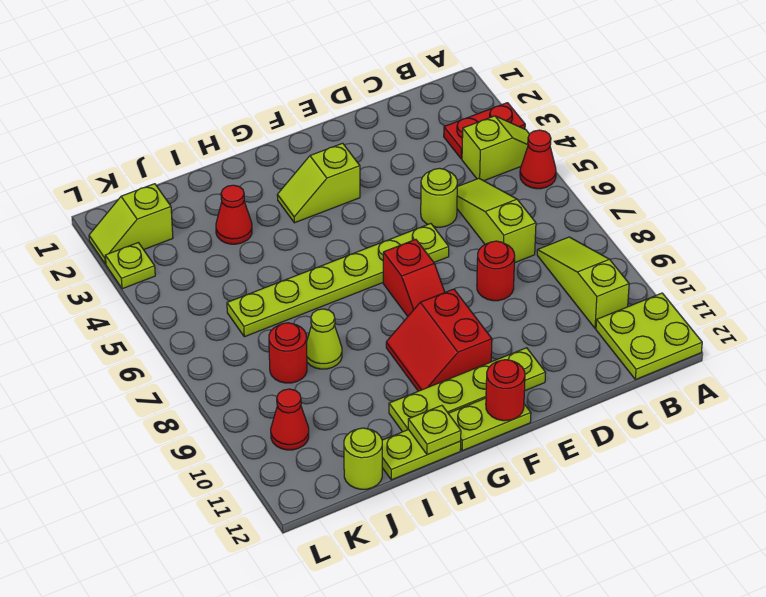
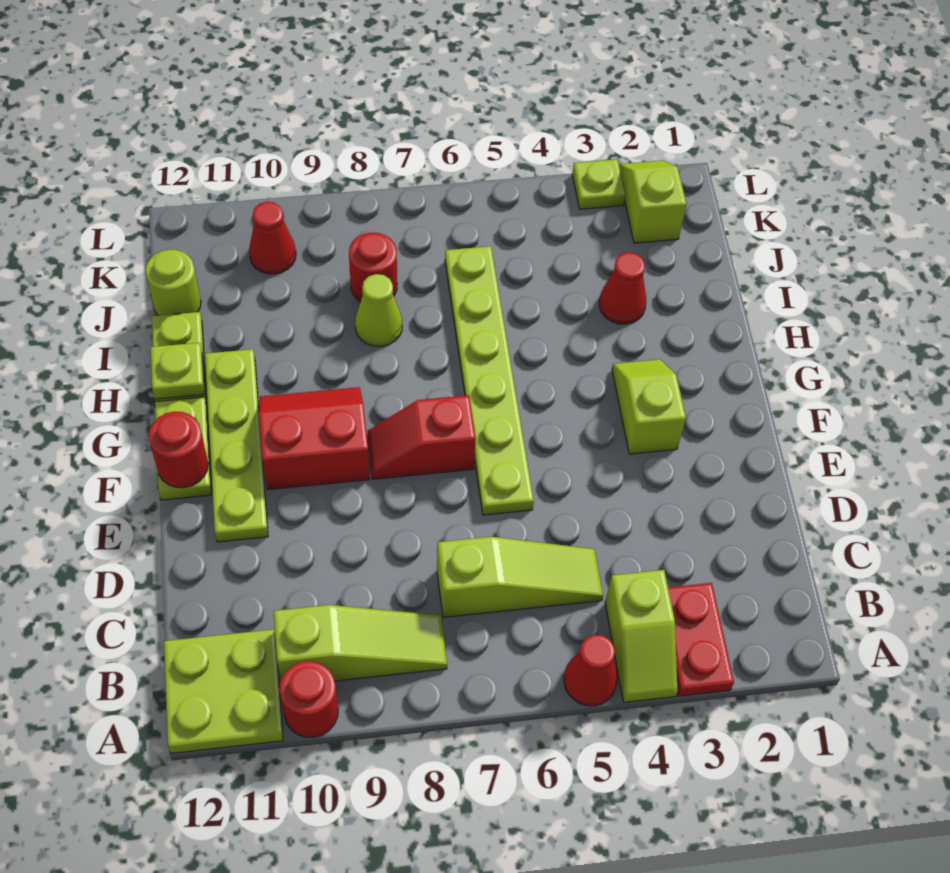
lime 1x1 round brick [421,168,457,227] -> none
red 1x1 round brick [477,241,515,301] -> red 1x1 round brick moved to [279,661,338,737]

